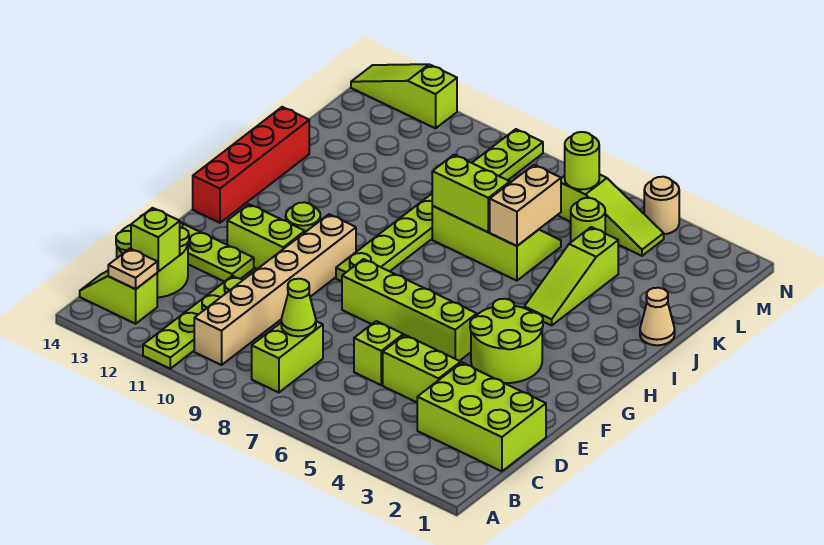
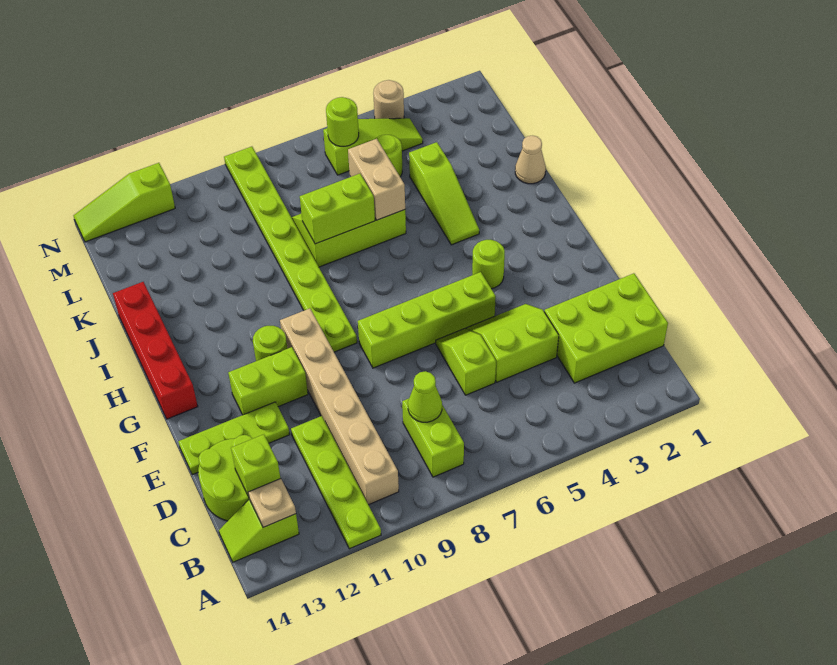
lime 2x2 round brick [470,299,543,383] -> lime 1x1 round brick [472,240,505,289]

